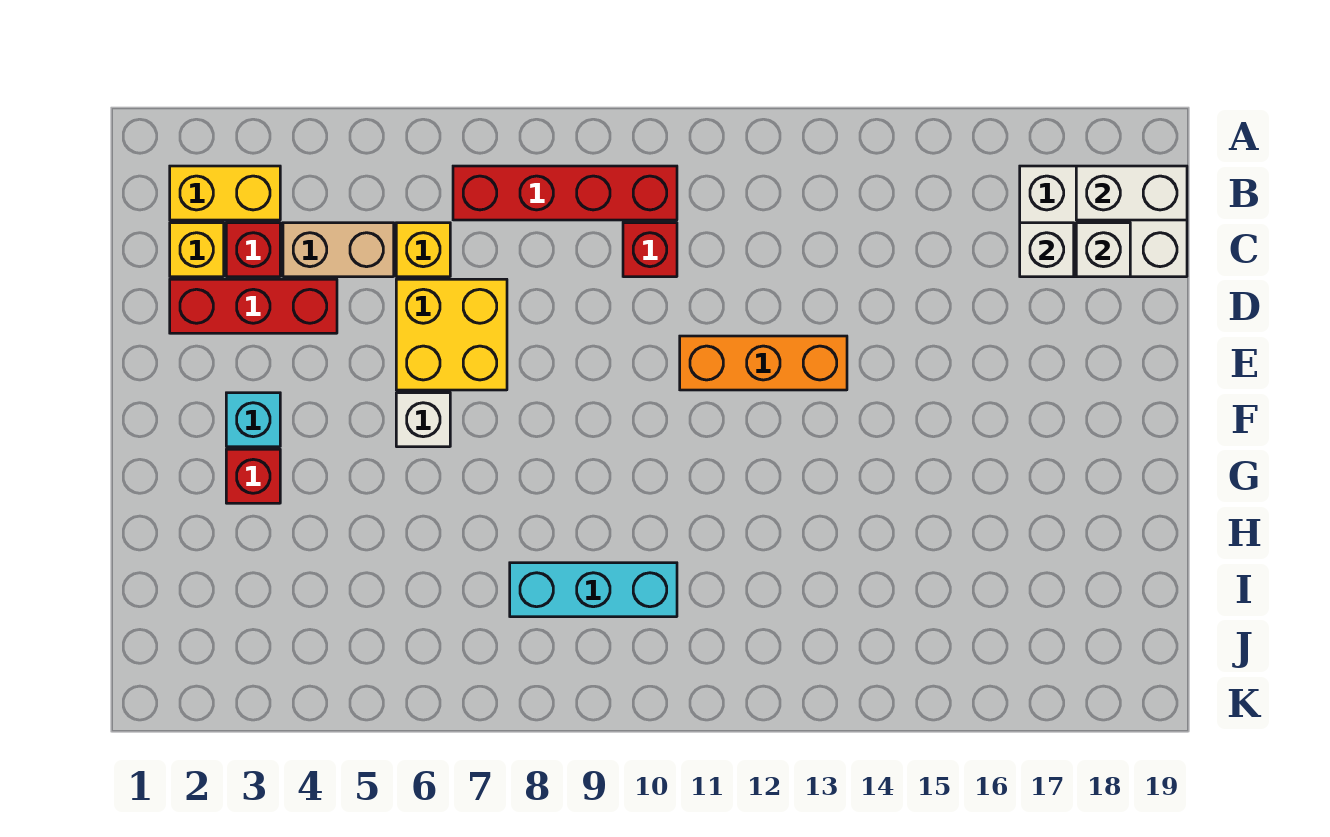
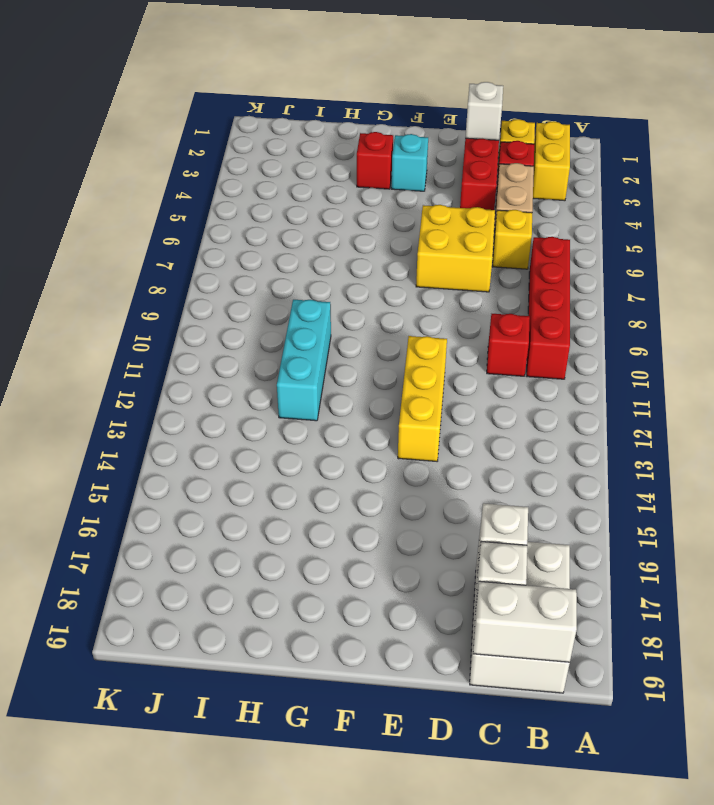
white 1x2 brick [1076,166,1187,220] -> white 1x2 brick turned to [473,581,577,663]
orange 1x3 brick [680,336,847,390] -> yellow 1x3 brick [398,336,447,461]
white 1x1 brick [396,393,450,447] -> white 1x1 brick moved to [465,82,503,140]
cyan 1x3 brick [510,563,677,617] -> cyan 1x3 brick moved to [277,300,331,421]

